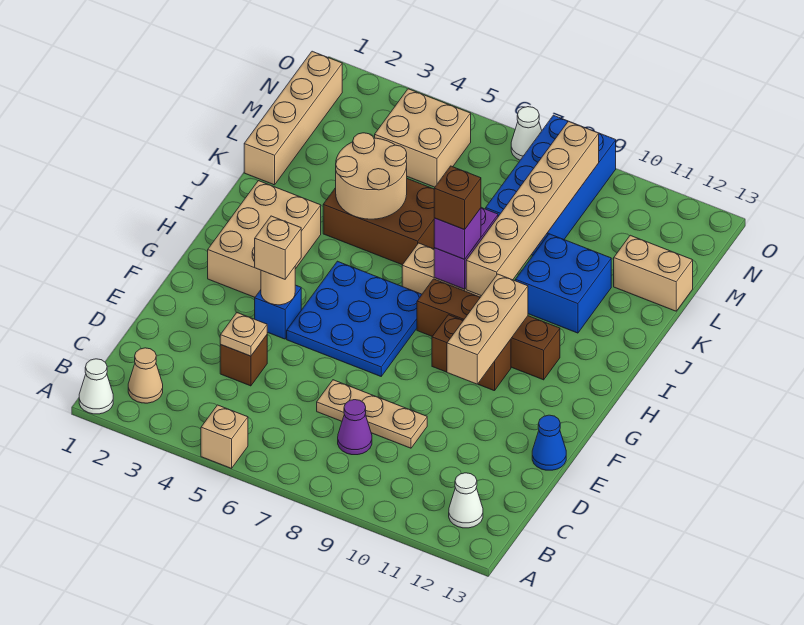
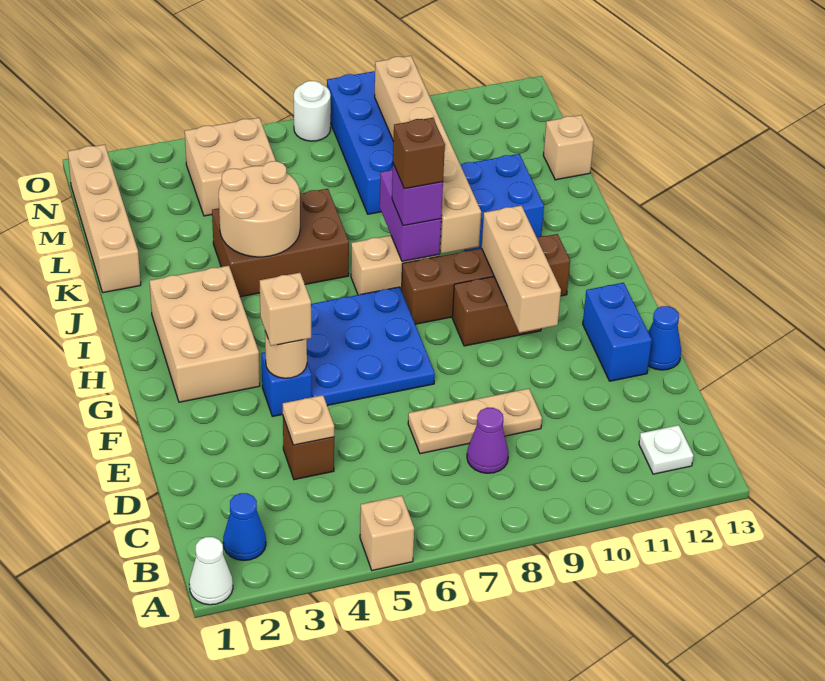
tan 1x1 cone [128,348,163,403] -> blue 1x1 cone [223,493,266,560]
white 1x1 cone [449,473,483,528] -> white 1x1 plate [639,425,693,474]
none -> blue 1x2 brick [583,283,652,381]
tan 1x2 brick [614,235,693,311] -> tan 1x1 brick [543,115,594,180]
white 1x1 cone [511,107,542,160] -> white 1x1 round brick [294,81,331,141]

